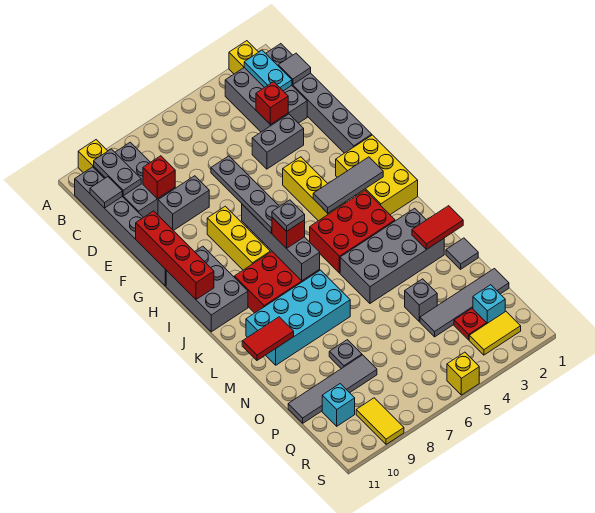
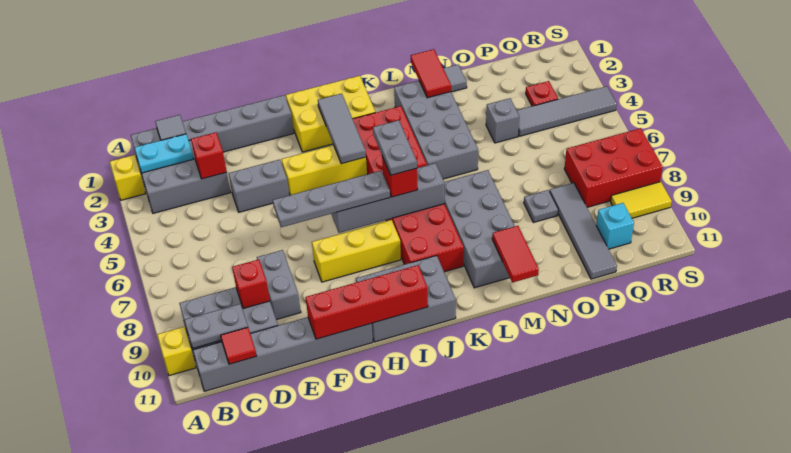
grey 1x1 tile [90,177,122,208] -> red 1x1 tile [221,327,257,364]
grey 1x2 brick [252,114,304,169] -> grey 1x2 brick turned to [229,160,289,212]
grey 1x1 plate [272,200,305,231] -> grey 1x2 plate [373,120,417,175]
cyan 2x4 brick [246,270,350,365] -> grey 2x4 brick [444,170,515,288]
grey 1x4 tile [420,269,509,337] -> grey 1x4 tile turned to [517,86,617,136]
cyan 1x1 brick [473,285,505,323] -> none
none -> red 2x3 brick [564,128,663,207]
yellow 1x2 tile [469,311,521,355] -> none
yellow 1x1 brick [447,352,479,395] -> none

